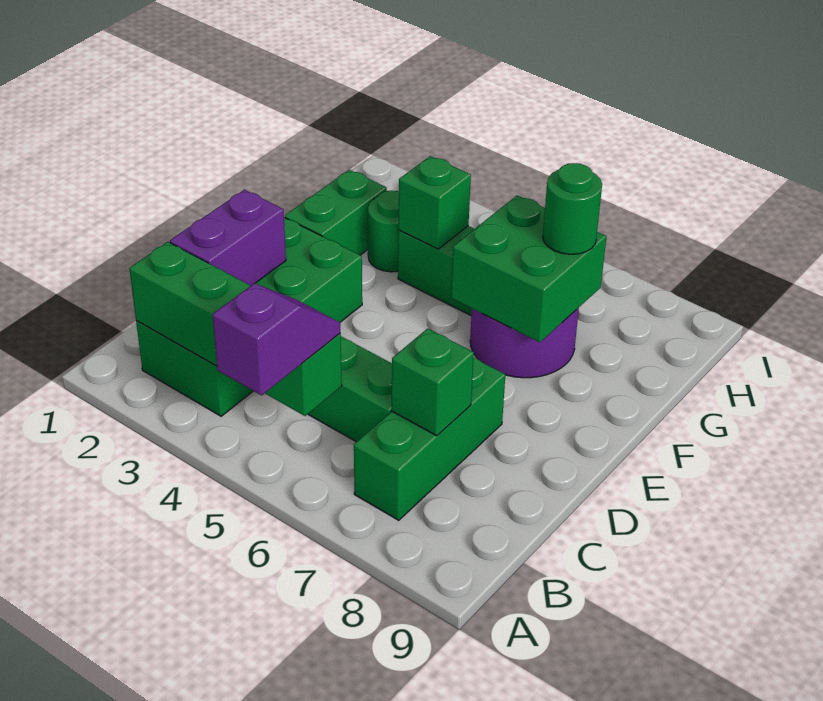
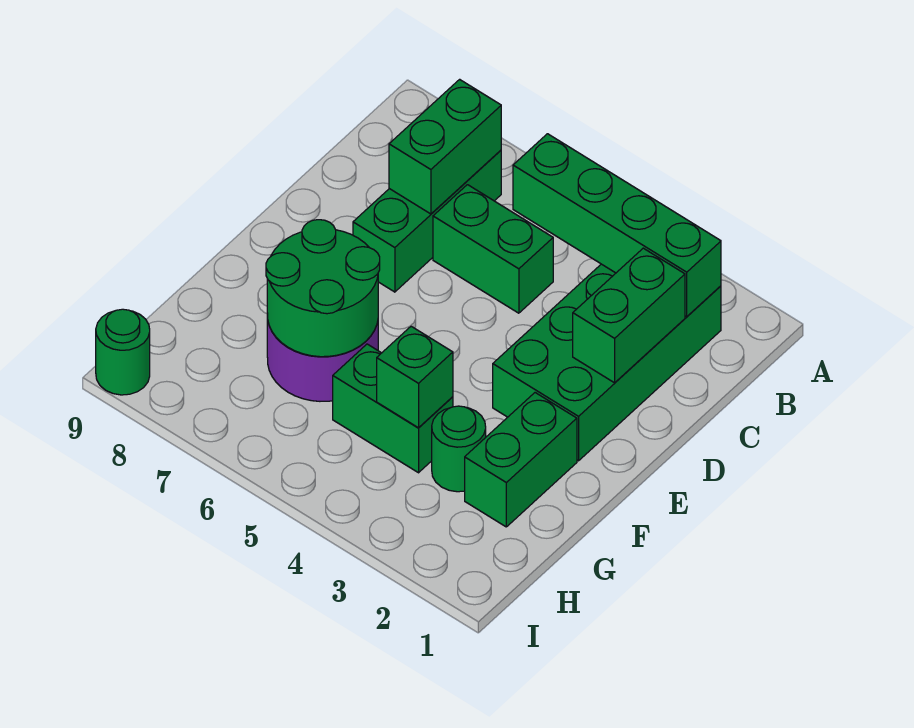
purple 1x2 slope [213,283,340,395] -> none
purple 1x2 brick [170,190,286,285] -> green 1x2 brick [573,248,685,383]
green 1x1 brick [392,329,474,436] -> green 1x2 brick [389,79,501,214]
green 2x2 brick [451,196,607,342] -> green 2x2 round brick [266,220,380,357]
green 1x1 round brick [543,163,602,254] -> green 1x1 round brick moved to [96,309,150,395]

